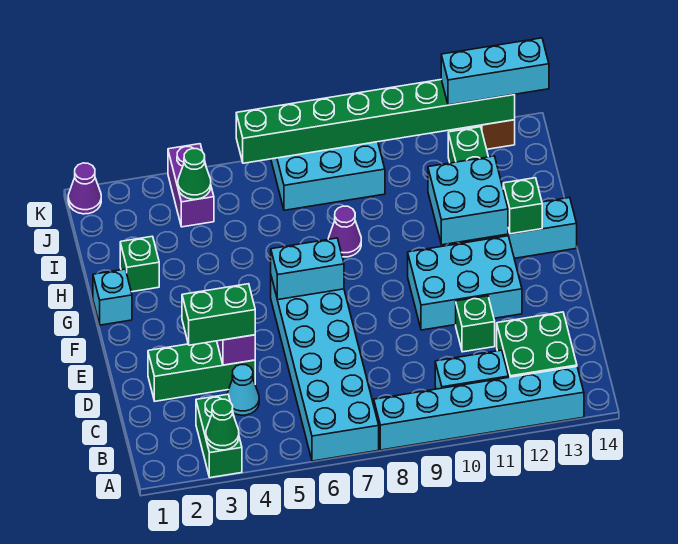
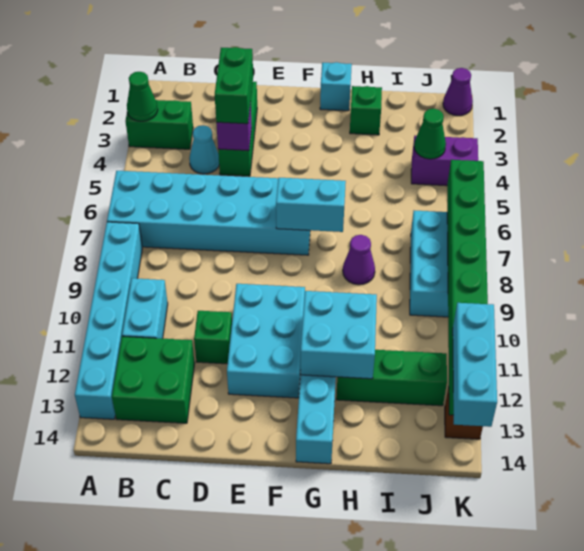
cyan 1x2 brick [271,238,344,300] -> cyan 1x2 brick turned to [276,178,346,232]
green 1x1 brick [503,178,542,234] -> none

